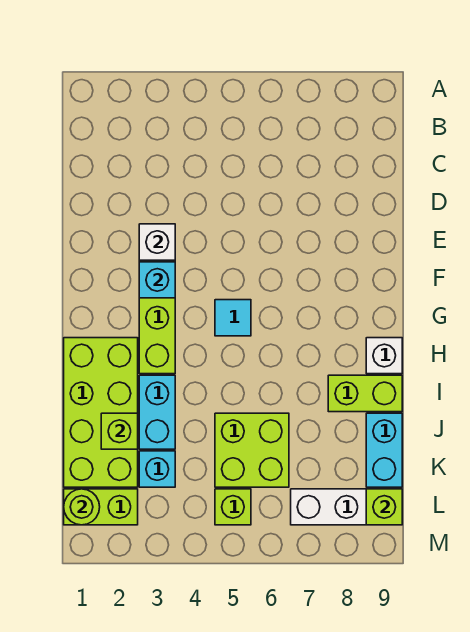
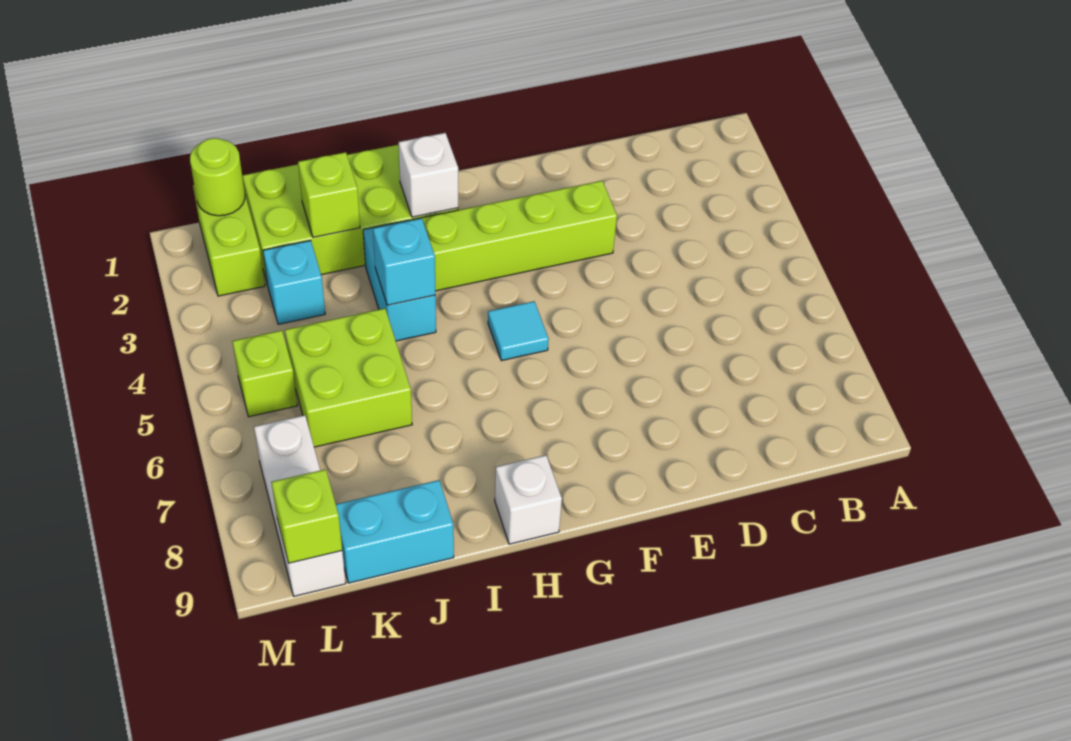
white 1x1 brick [139,224,175,260] -> white 1x1 brick moved to [399,133,458,217]
cyan 1x1 brick [139,262,175,298] -> cyan 1x1 brick moved to [373,218,435,305]
cyan 1x2 brick [139,375,175,449] -> cyan 1x2 brick turned to [363,220,436,341]
lime 1x2 brick [328,375,402,412] -> none

